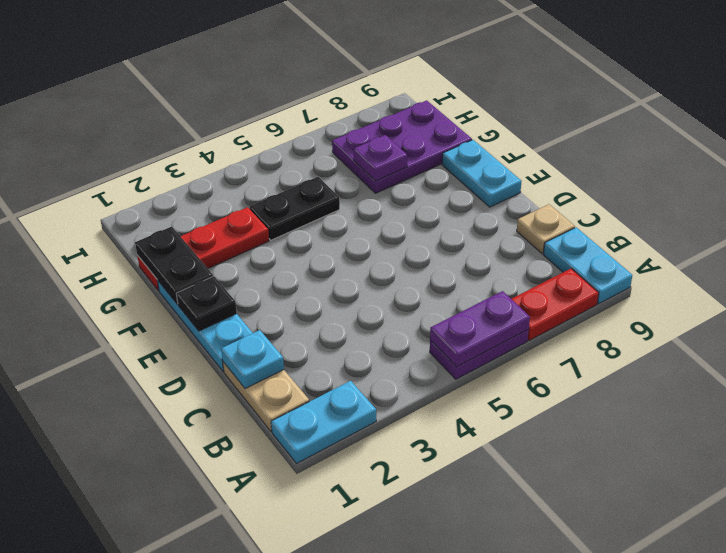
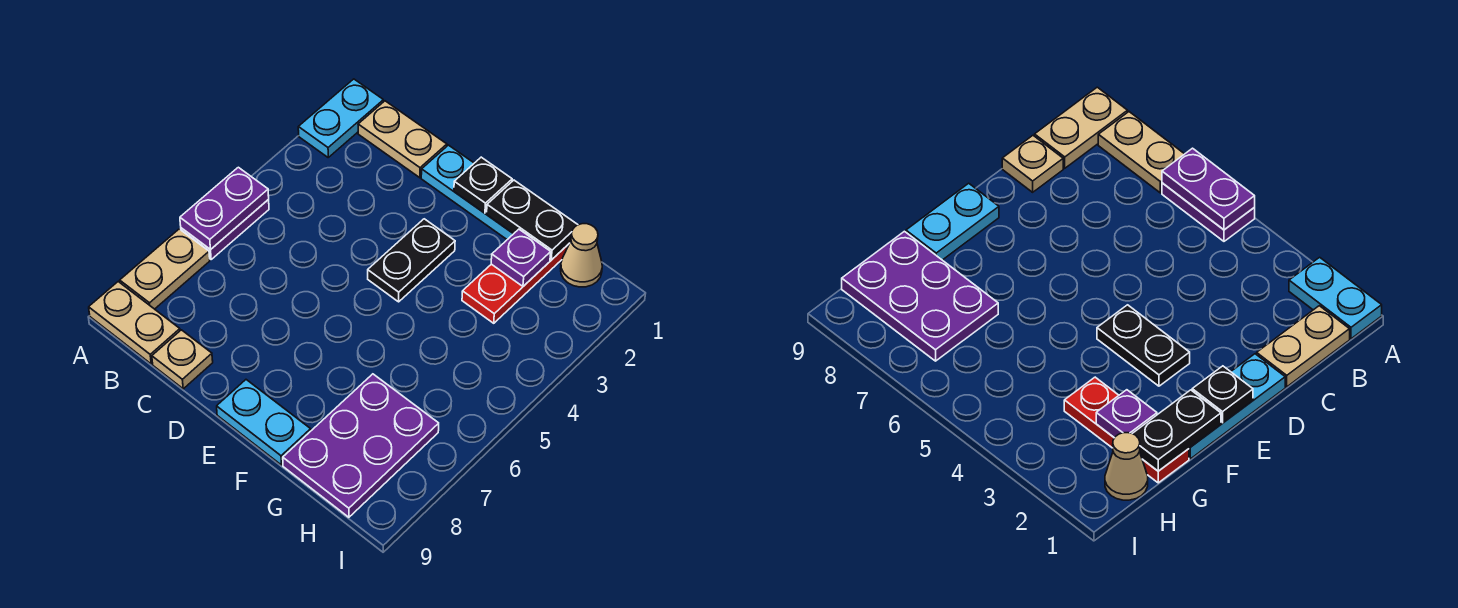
red 1x2 plate [512,269,599,341] -> tan 1x2 plate [120,229,210,309]
cyan 1x2 plate [543,227,632,304] -> tan 1x2 plate [89,282,180,364]
cyan 1x1 plate [221,330,284,389] -> none
black 1x2 plate [250,177,340,240] -> black 1x2 plate moved to [368,219,455,302]
purple 1x1 plate [354,135,407,181] -> purple 1x1 plate moved to [491,229,551,286]
none -> tan 1x1 cone [561,224,602,287]

